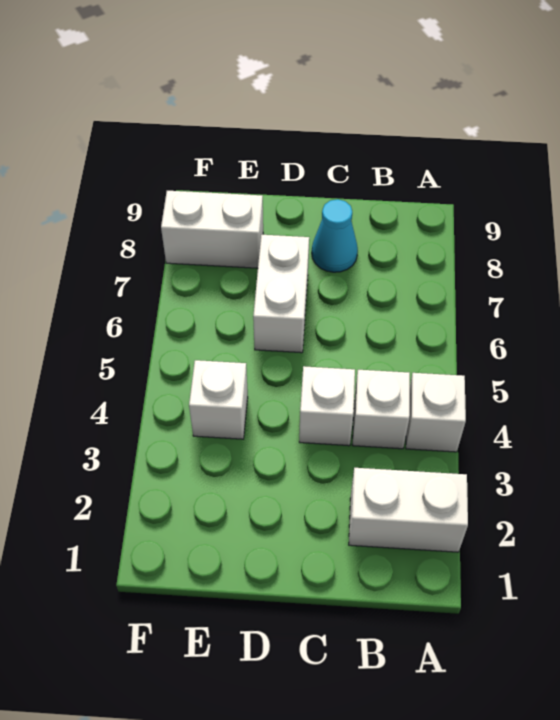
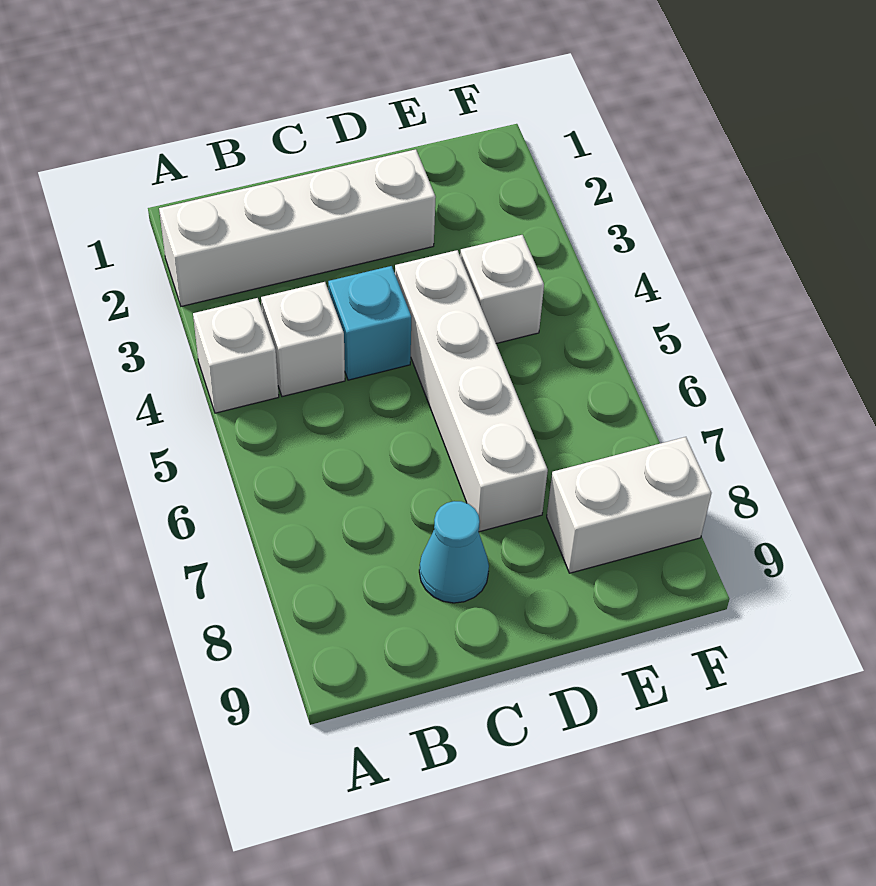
white 1x2 brick [349,468,468,552] -> white 1x4 brick [159,149,436,306]
white 1x1 brick [299,366,355,446] -> cyan 1x1 brick [328,266,411,380]
white 1x2 brick [253,235,309,353] -> white 1x4 brick [395,250,548,532]

